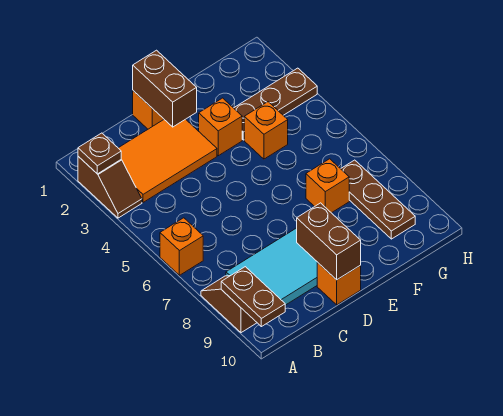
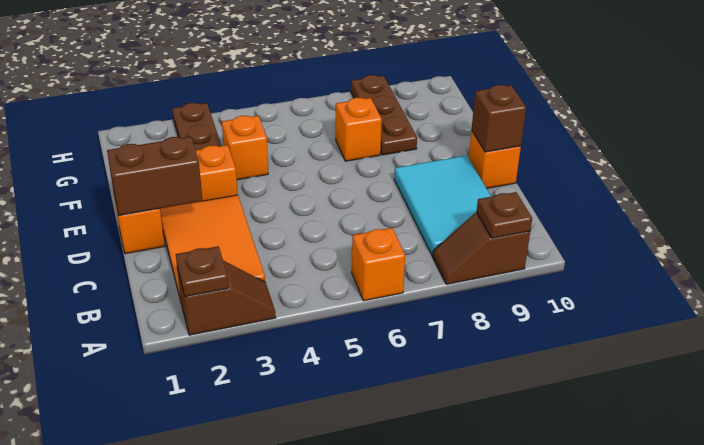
brown 1x2 plate [221,267,285,327] -> brown 1x1 plate [477,192,532,238]
brown 1x2 brick [297,203,361,280] -> brown 1x1 brick [472,85,526,152]
brown 1x3 plate [341,160,415,239] -> brown 1x3 plate turned to [351,75,417,155]

